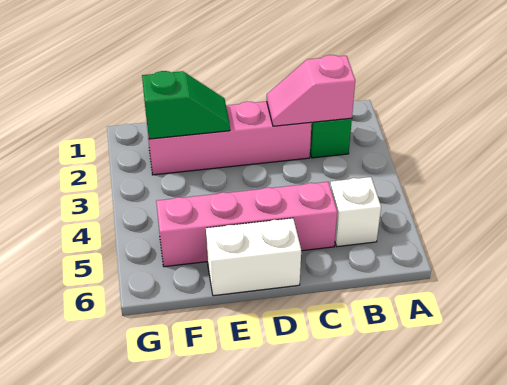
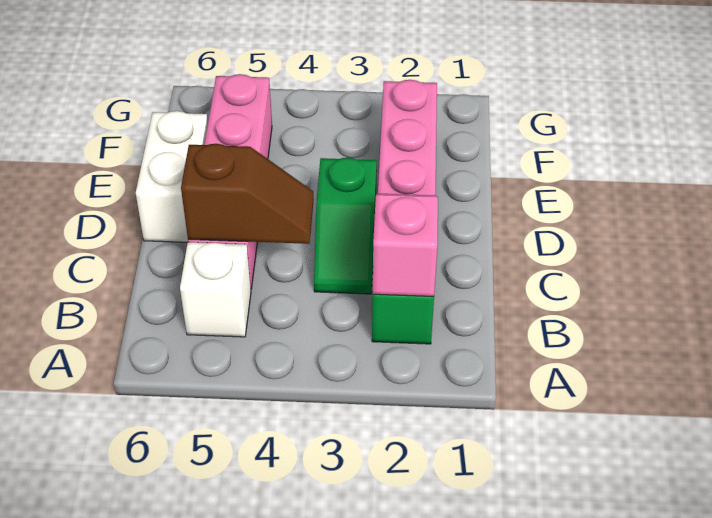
none -> brown 1x2 slope [181,144,314,244]
green 1x2 slope [142,71,230,139] -> green 1x2 slope moved to [314,158,377,294]

